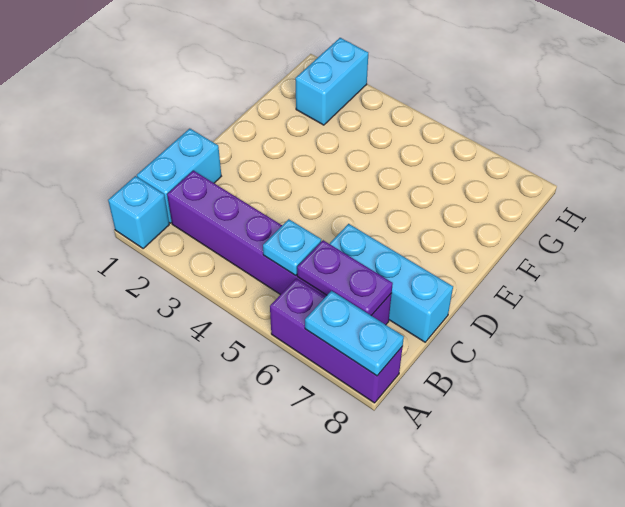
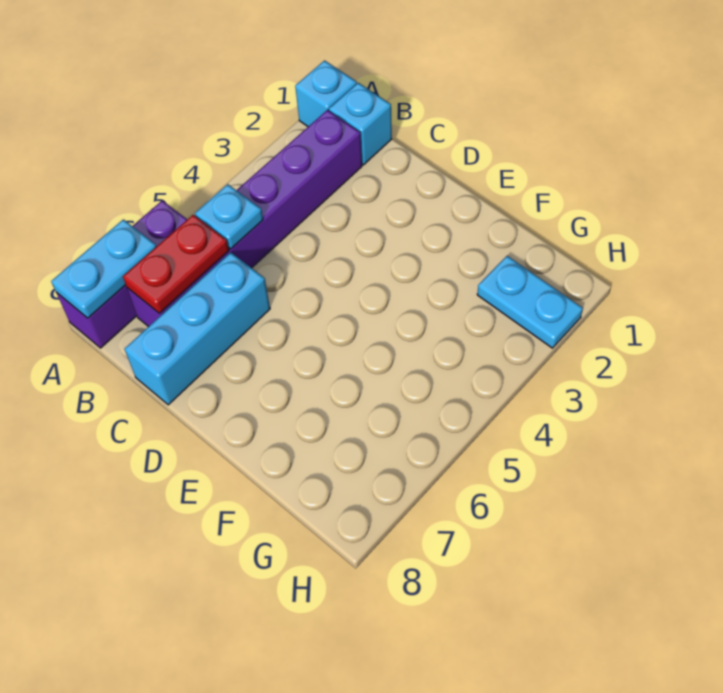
cyan 1x2 brick [137,129,221,223] -> cyan 1x1 brick [329,83,392,165]
purple 1x2 plate [297,240,393,315] -> red 1x2 plate [123,215,229,313]
cyan 1x2 brick [295,38,368,125] -> cyan 1x2 plate [477,256,583,348]

